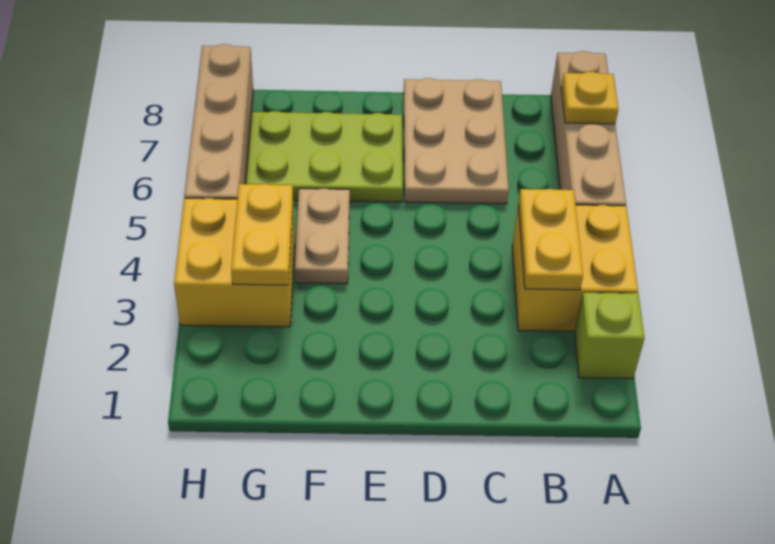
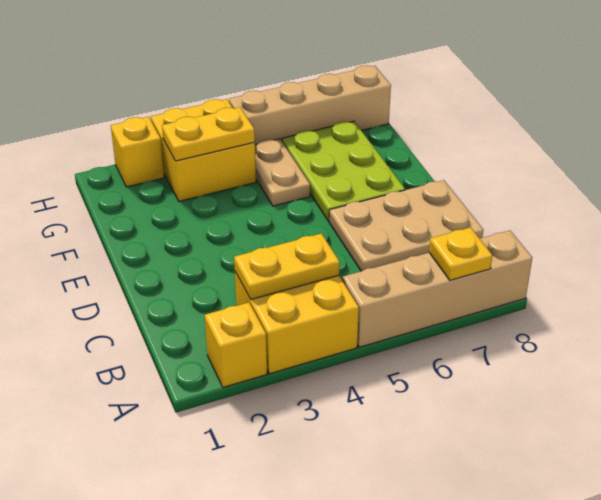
lime 1x1 brick [574,293,645,379] -> yellow 1x1 brick [205,302,267,387]
tan 1x2 plate [295,189,350,284] -> tan 1x2 plate turned to [255,139,310,206]
none -> yellow 1x1 brick [111,117,164,187]

